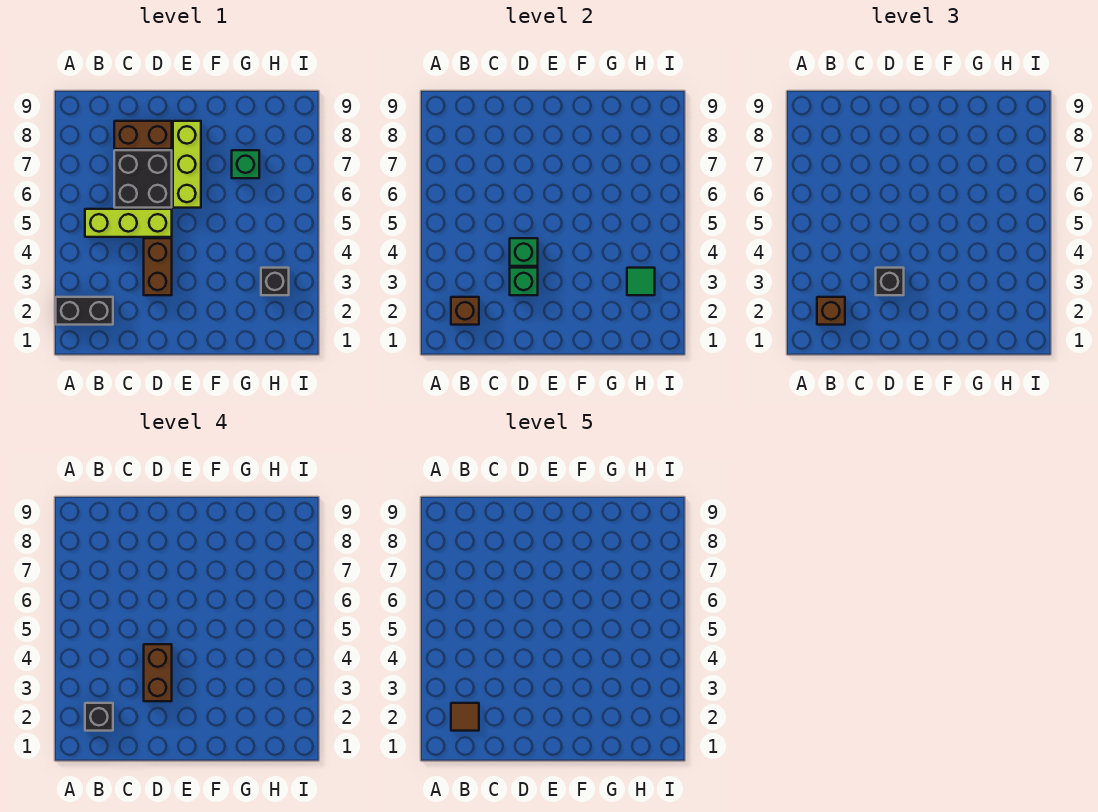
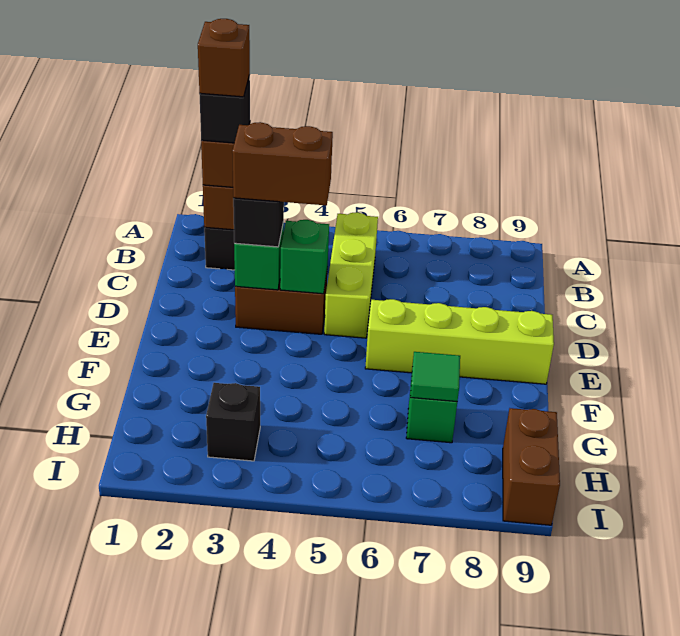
brown 1x1 tile [451,703,479,731] -> brown 1x1 brick [198,19,250,97]
black 2x2 brick [114,150,172,208] -> none
brown 1x2 brick [114,121,172,149] -> brown 1x2 brick moved to [503,408,560,525]
lime 1x3 brick [173,121,201,208] -> lime 1x4 brick [365,299,554,384]
green 1x1 tile [627,268,655,295] -> green 1x1 tile moved to [410,352,460,401]

